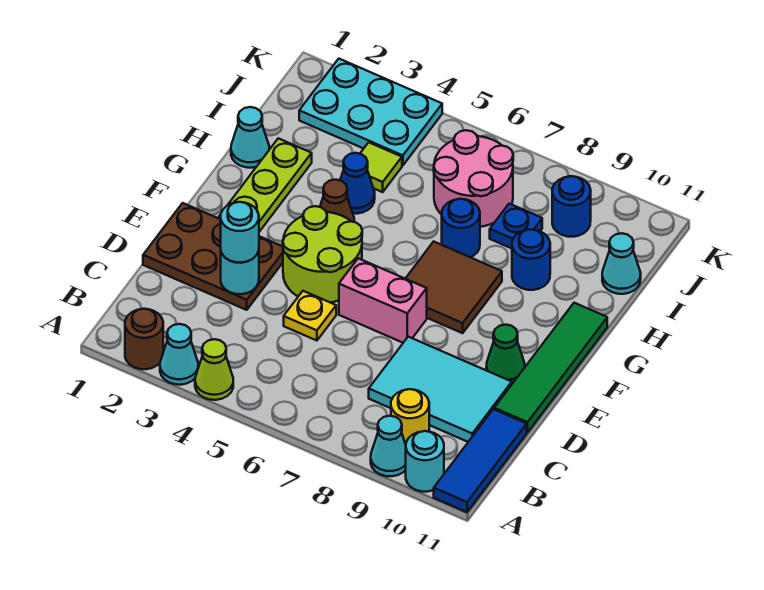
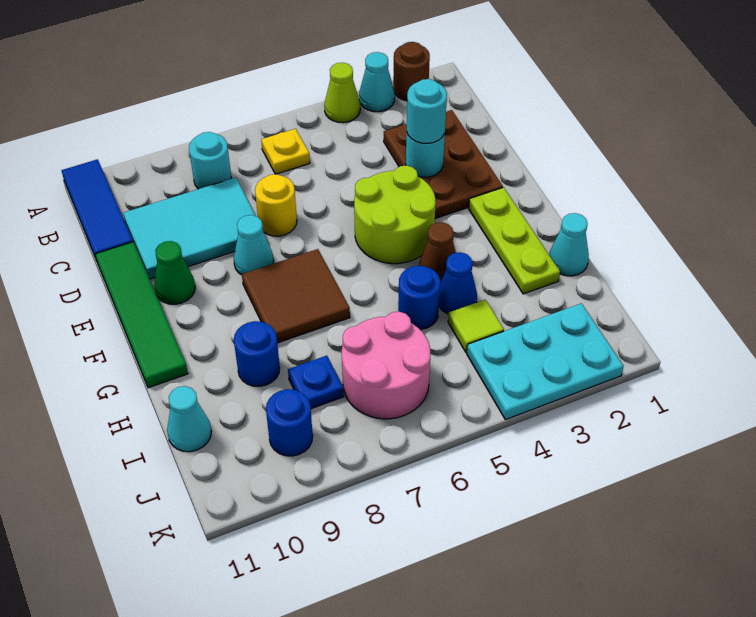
cyan 1x1 cone [371,416,406,476] -> cyan 1x1 cone moved to [234,215,274,275]
cyan 1x1 round brick [406,431,444,492] -> cyan 1x1 round brick moved to [189,132,231,189]
yellow 1x1 round brick [391,389,429,444] -> yellow 1x1 round brick moved to [255,174,297,236]
brown 2x3 plate [143,203,283,310] -> brown 2x3 plate turned to [384,110,503,219]
yellow 1x1 plate [284,291,336,341] -> yellow 1x1 plate moved to [261,129,310,174]
pink 1x2 brick [339,258,427,343] -> none
blue 1x1 round brick [442,199,480,257] -> blue 1x1 round brick moved to [398,266,440,330]

